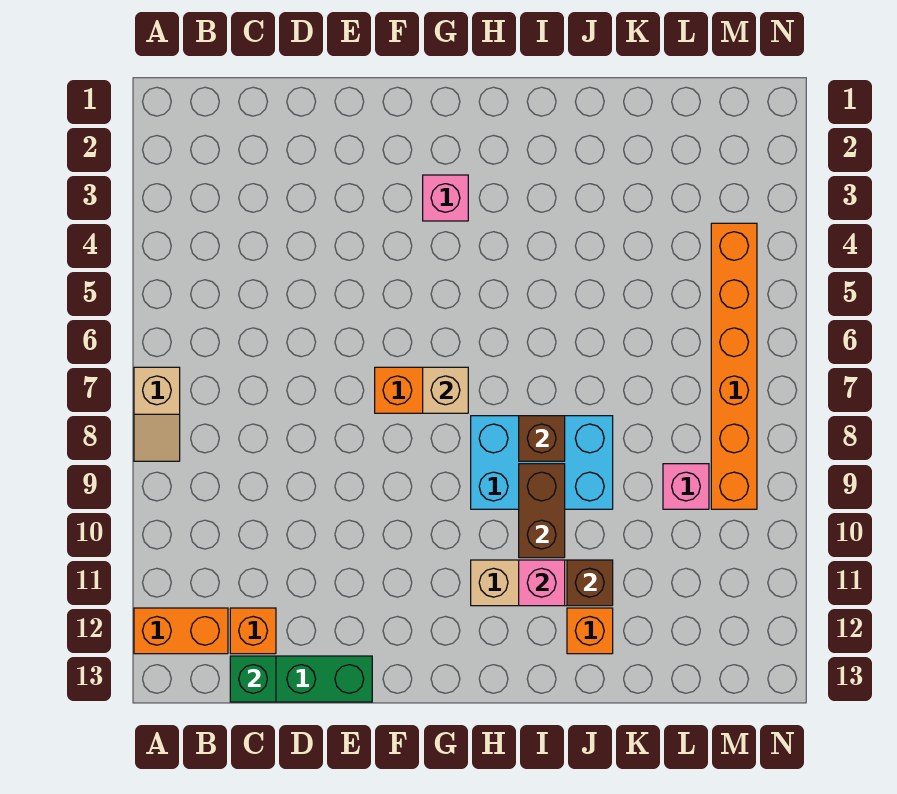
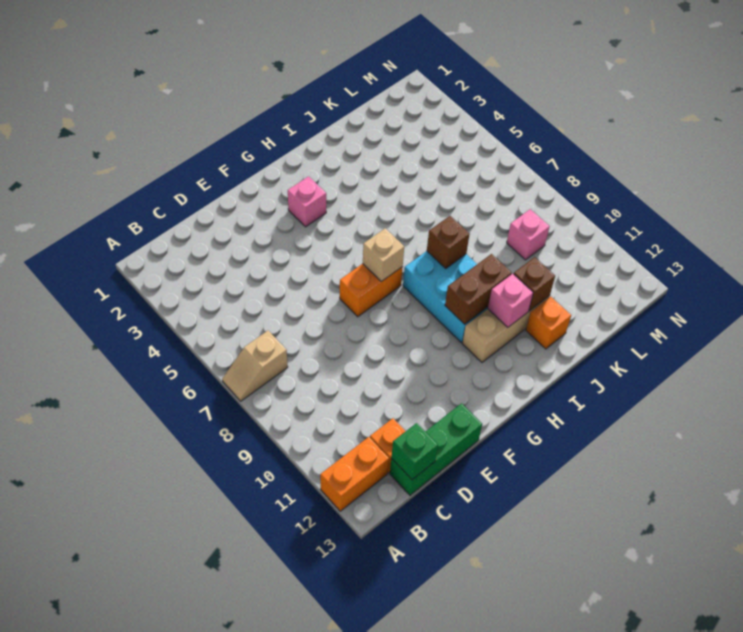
tan 1x2 slope [134,367,180,461] -> tan 1x2 slope turned to [222,331,288,401]
cyan 2x3 brick [471,416,613,509] -> cyan 2x3 brick turned to [403,251,488,343]
brown 1x2 brick [519,464,565,558] -> brown 1x2 brick turned to [445,254,512,324]
orange 1x6 brick [711,223,757,509] -> none

